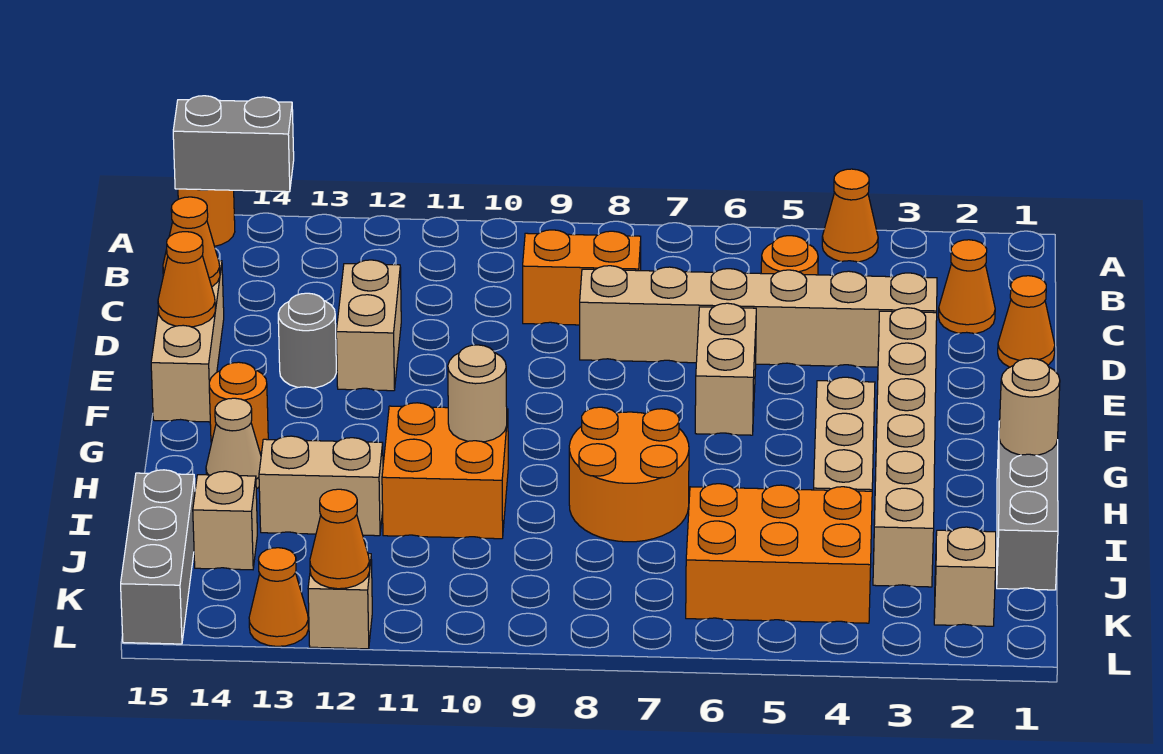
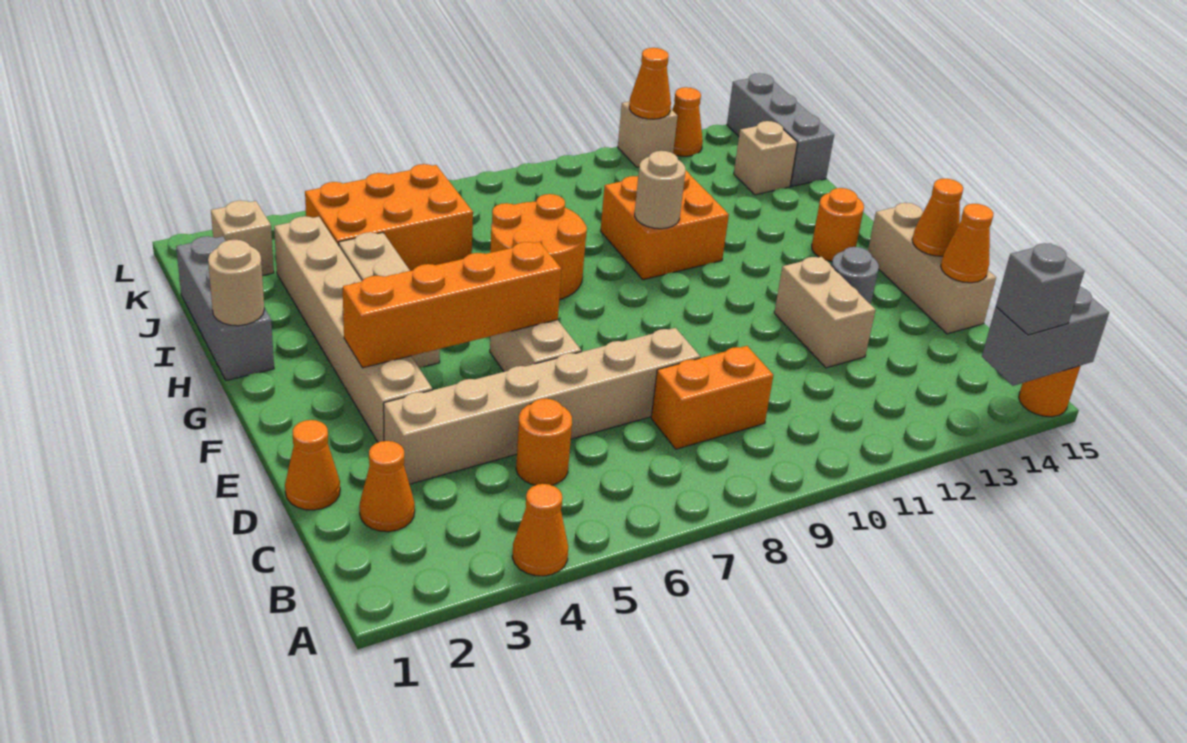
none -> grey 1x1 brick [996,243,1085,335]
none -> orange 1x4 brick [343,242,562,368]
tan 1x1 cone [206,398,261,489] -> none
tan 1x2 brick [259,436,383,536] -> none

